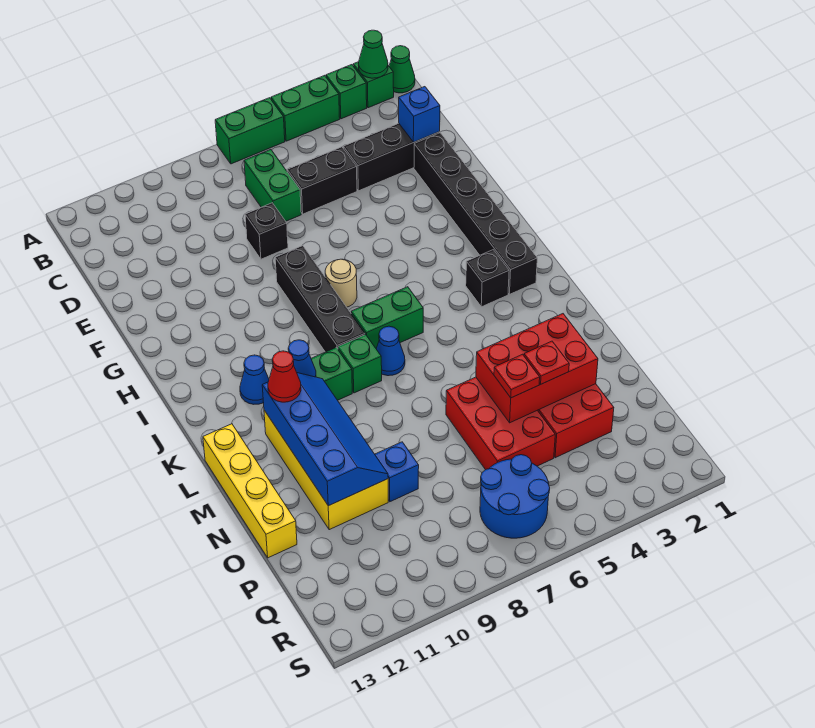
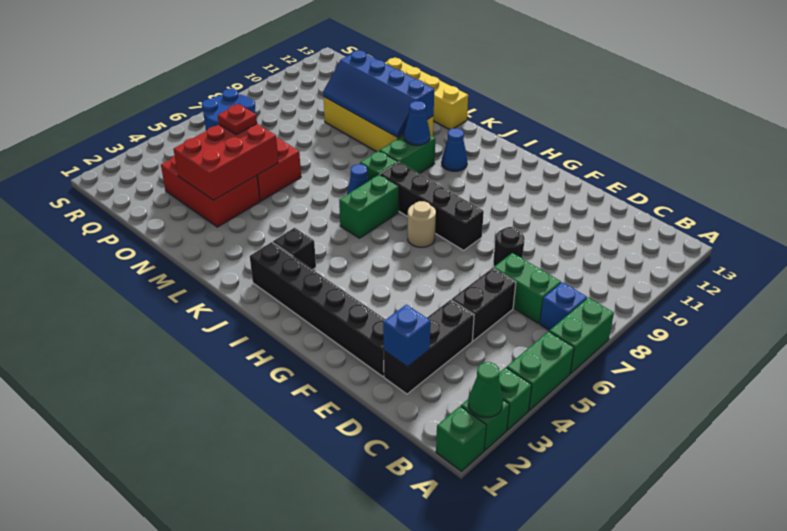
green 1x1 cone [389,46,415,93] -> green 1x1 brick [436,406,486,471]
black 1x1 brick [245,203,288,259] -> black 1x1 round brick [493,227,525,266]
red 1x1 cone [268,351,301,402] -> none
red 1x1 plate [524,341,569,384] -> none
blue 1x1 brick [375,442,419,502] -> blue 1x1 brick moved to [540,282,587,330]

